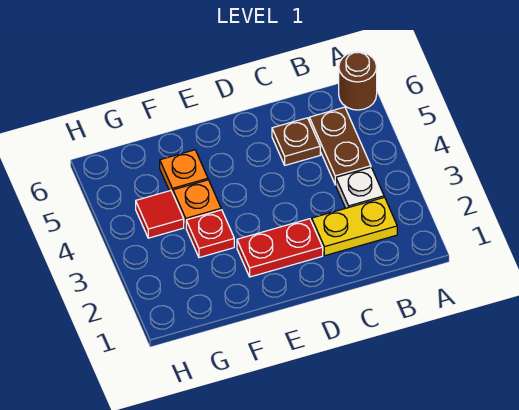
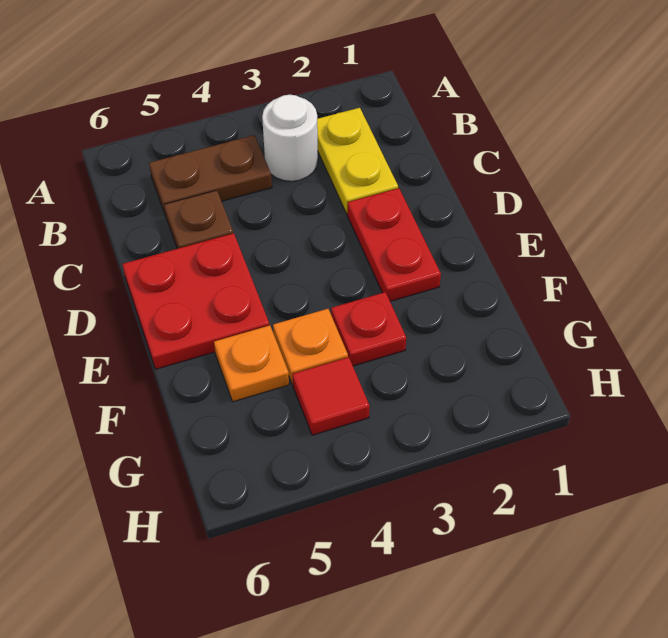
brown 1x1 round brick [339,52,377,110] -> none
white 1x1 plate [336,168,384,208] -> white 1x1 round brick [262,95,318,181]
none -> red 2x2 plate [122,233,269,369]

